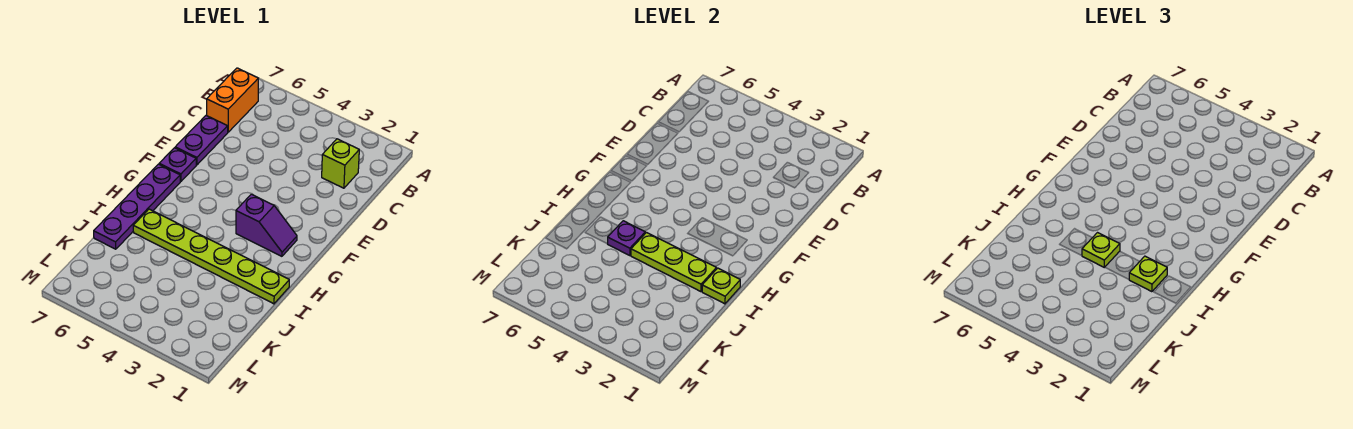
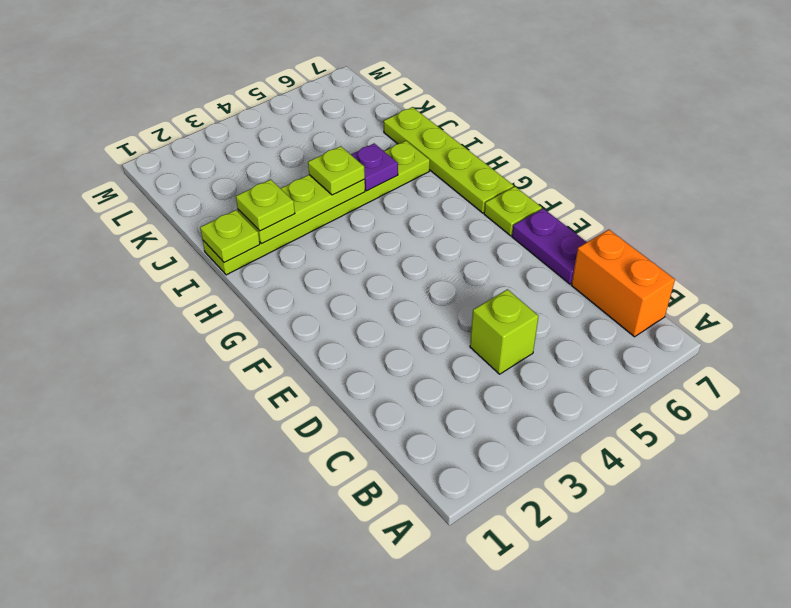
lime 1x1 brick [322,139,359,188] -> lime 1x1 brick moved to [470,289,538,374]
purple 1x1 plate [159,148,196,181] -> lime 1x1 plate [484,187,542,236]
purple 1x2 slope [236,194,297,256] -> none
purple 1x4 plate [94,164,180,249] -> lime 1x4 plate [384,107,513,213]

